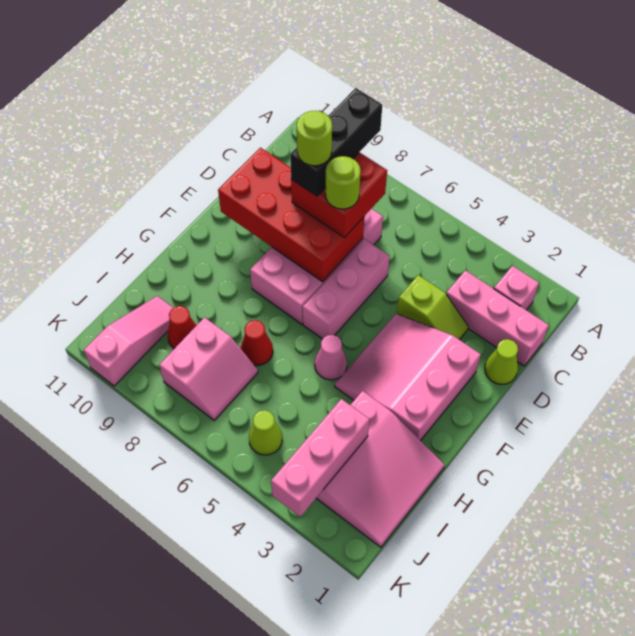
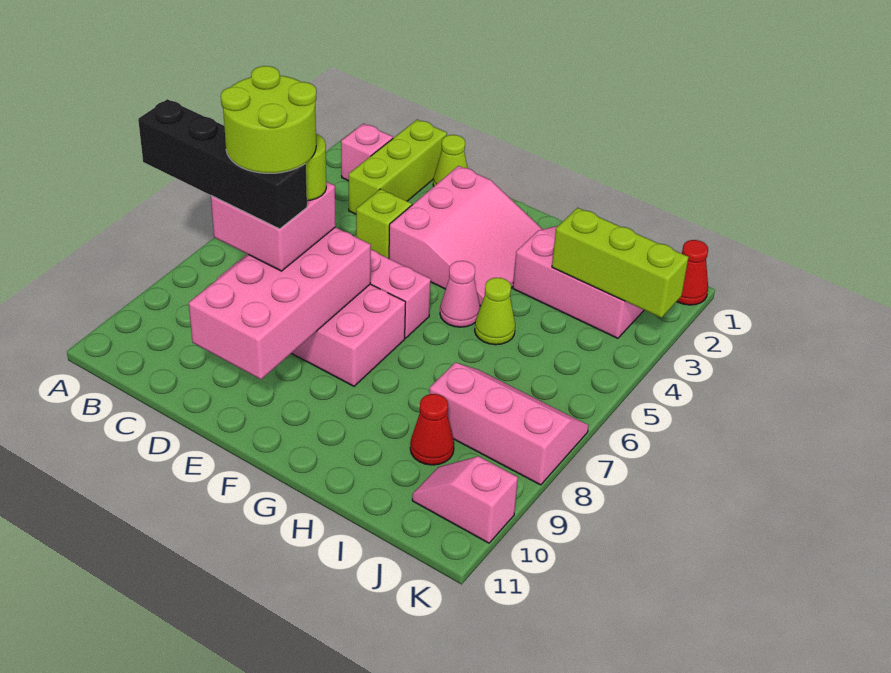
black 1x3 brick [290,88,382,196] -> black 1x4 brick [138,99,307,229]
pink 1x3 brick [446,270,549,366] -> lime 1x3 brick [349,120,447,214]
red 2x2 brick [291,152,387,238] -> pink 2x2 brick [211,182,336,271]
red 2x4 brick [218,148,364,282] -> pink 2x4 brick [189,227,371,379]
lime 1x1 round brick [297,111,332,166] -> lime 2x2 round brick [221,66,316,174]
pink 3x3 slope [335,314,481,441] -> pink 3x3 slope turned to [389,166,543,306]
red 1x1 cone [241,320,273,366] -> red 1x1 cone moved to [677,240,708,305]
pink 1x3 brick [271,399,369,517] -> lime 1x3 brick [552,208,689,318]
pink 2x2 slope [159,317,258,420] -> pink 2x3 slope [429,363,589,485]
pink 1x3 slope [84,296,173,386] -> pink 1x2 slope [412,456,518,543]
lime 1x1 cone [249,410,282,455] -> lime 1x1 cone moved to [475,278,515,345]

